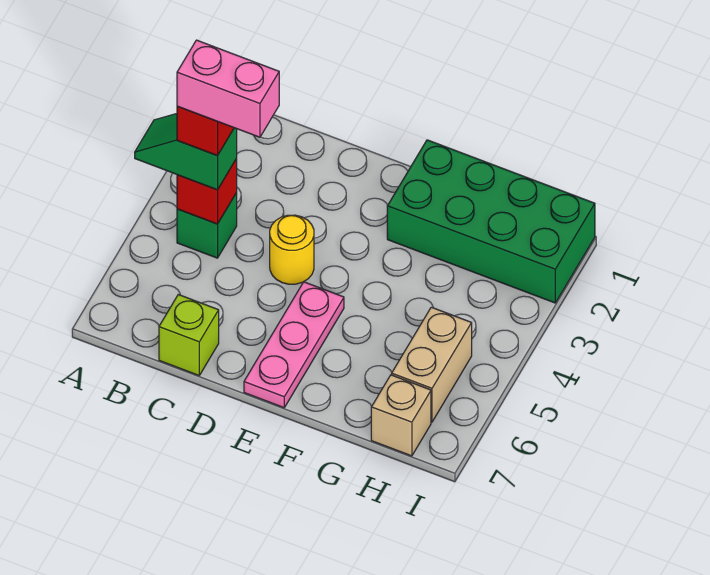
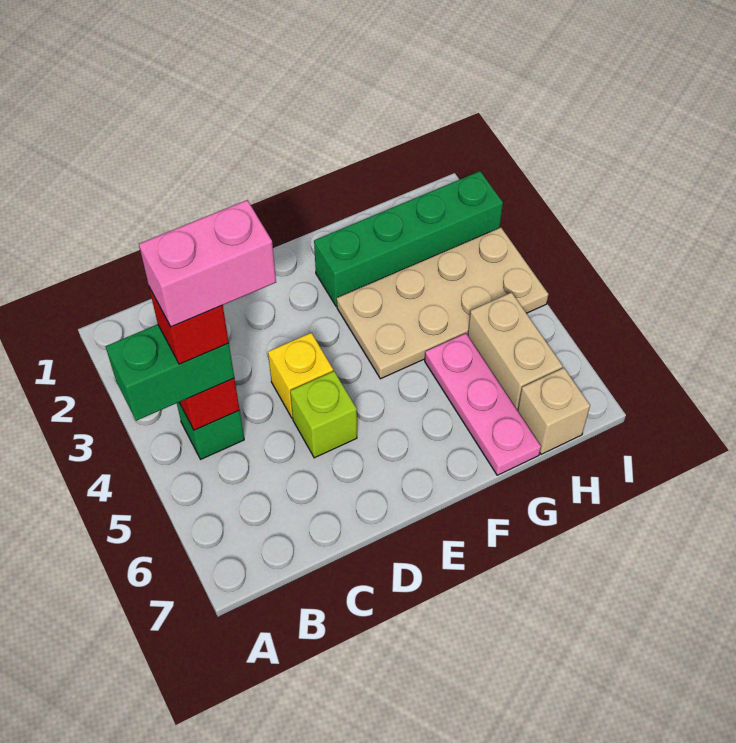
green 1x2 slope [135,114,237,190] -> green 1x2 brick [106,324,234,421]
lime 1x1 brick [159,295,219,375] -> lime 1x1 brick moved to [290,371,357,458]
yellow 1x1 round brick [270,215,314,284] -> yellow 1x1 brick [268,333,333,418]
pink 1x3 plate [244,282,344,408] -> pink 1x3 plate moved to [425,333,541,475]
green 2x4 brick [387,140,595,303] -> green 1x4 brick [314,171,503,306]
none -> tan 2x4 plate [337,227,548,379]

